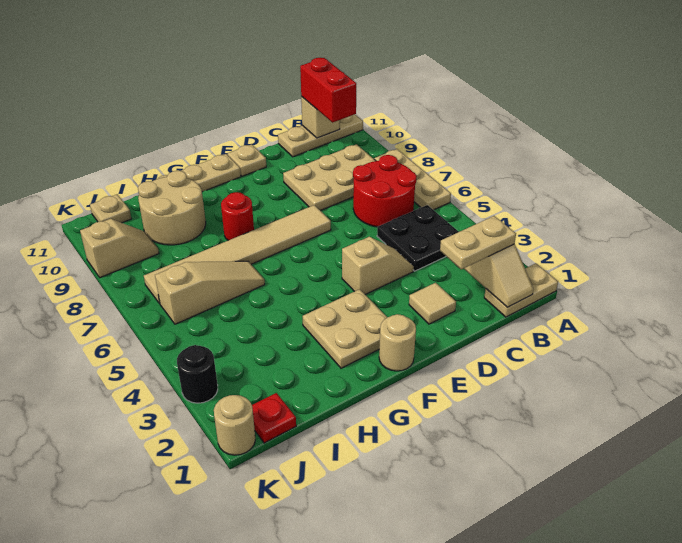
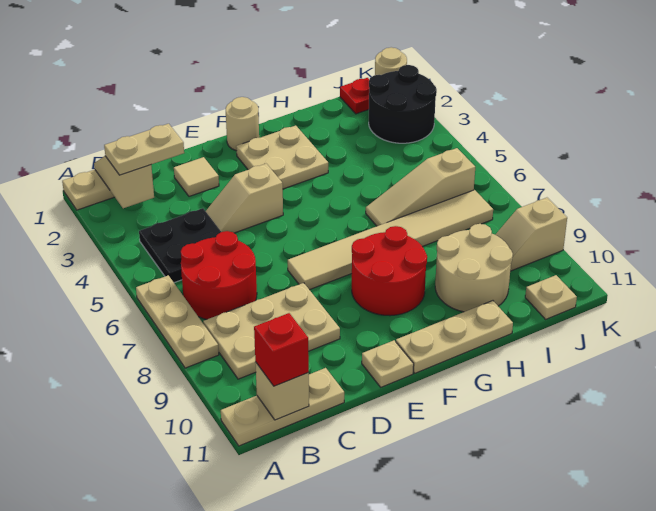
red 1x2 brick [300,58,356,123] -> red 1x1 brick [254,313,309,386]
red 1x1 round brick [221,192,254,240] -> red 2x2 round brick [352,226,427,316]
black 1x1 round brick [177,345,218,403] -> black 2x2 round brick [369,65,437,143]

